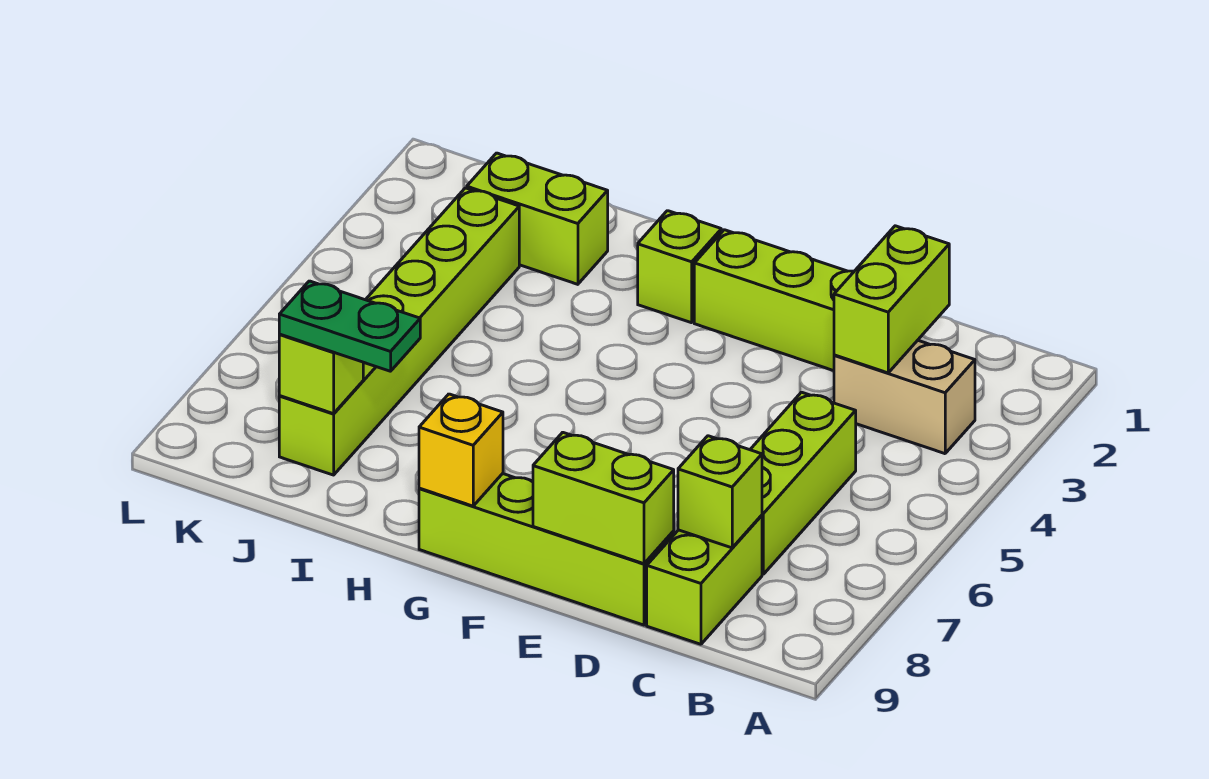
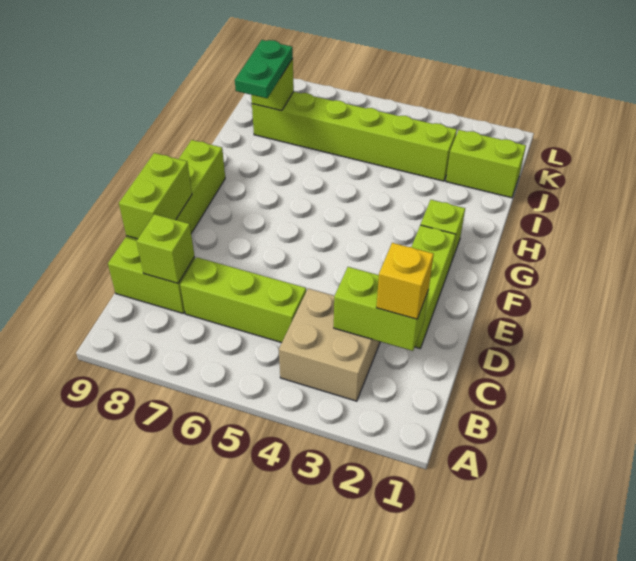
tan 1x2 brick [834,340,975,454] -> tan 2x2 brick [279,288,380,401]
yellow 1x1 brick [419,394,503,506] -> yellow 1x1 brick moved to [376,243,434,319]
lime 1x2 brick [467,153,608,284] -> lime 1x2 brick turned to [446,130,526,198]

